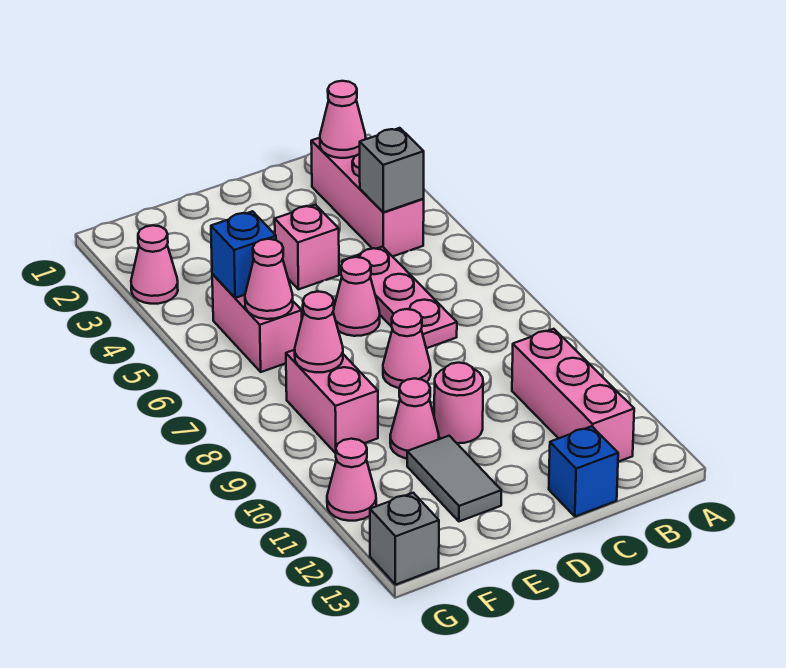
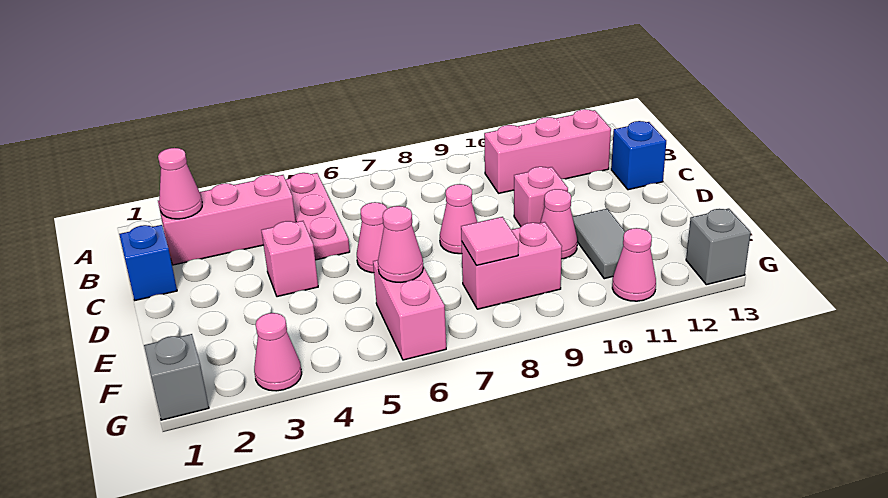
grey 1x1 brick [360,128,424,212] -> grey 1x1 brick moved to [144,334,209,420]
pink 1x3 plate [342,247,457,348] -> pink 1x3 plate turned to [285,173,350,260]
pink 1x1 round brick [434,363,483,443] -> pink 1x1 brick [514,167,568,226]
grey 1x2 tile [407,436,501,521] -> grey 1x2 tile turned to [573,209,625,279]
pink 1x2 brick [212,274,302,372] -> pink 1x2 brick turned to [373,260,446,360]
blue 1x1 brick [211,211,276,298] -> blue 1x1 brick moved to [119,225,177,300]
pink 1x1 cone [295,291,343,372] -> pink 1x1 tile [461,217,519,265]

